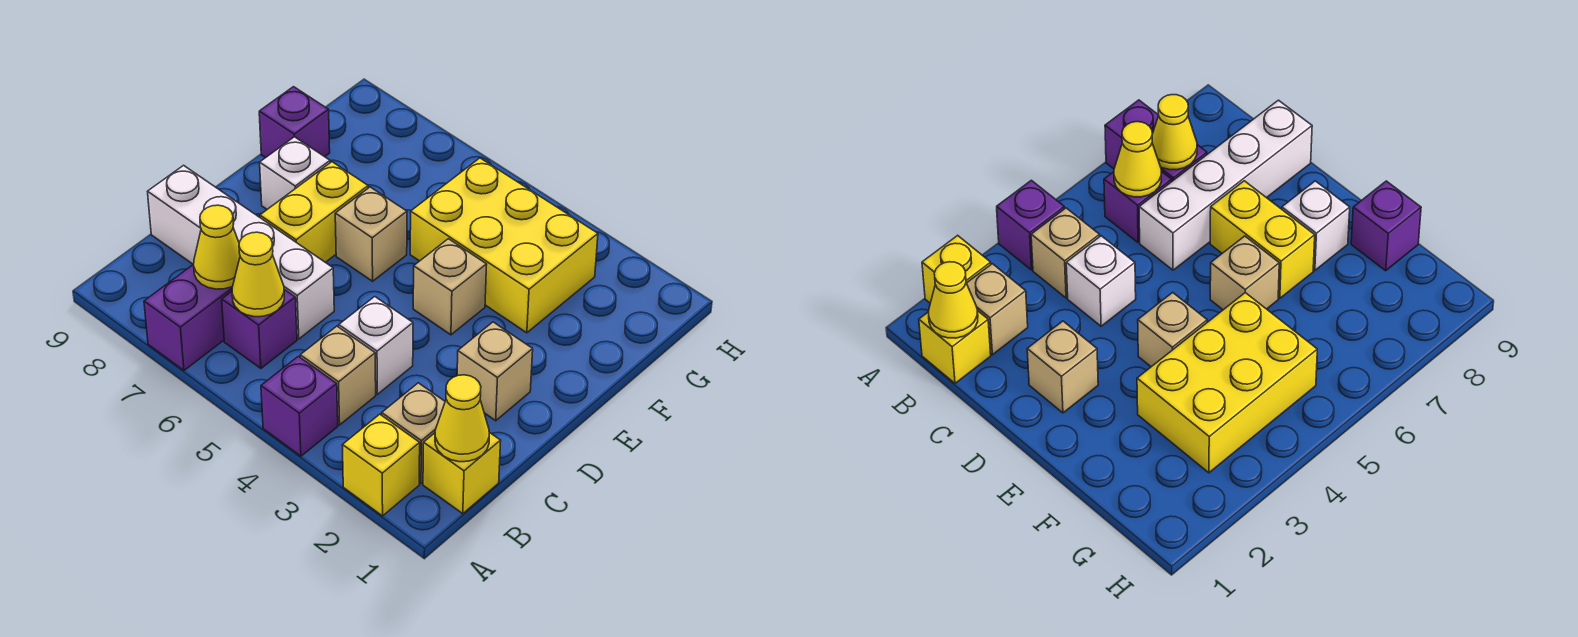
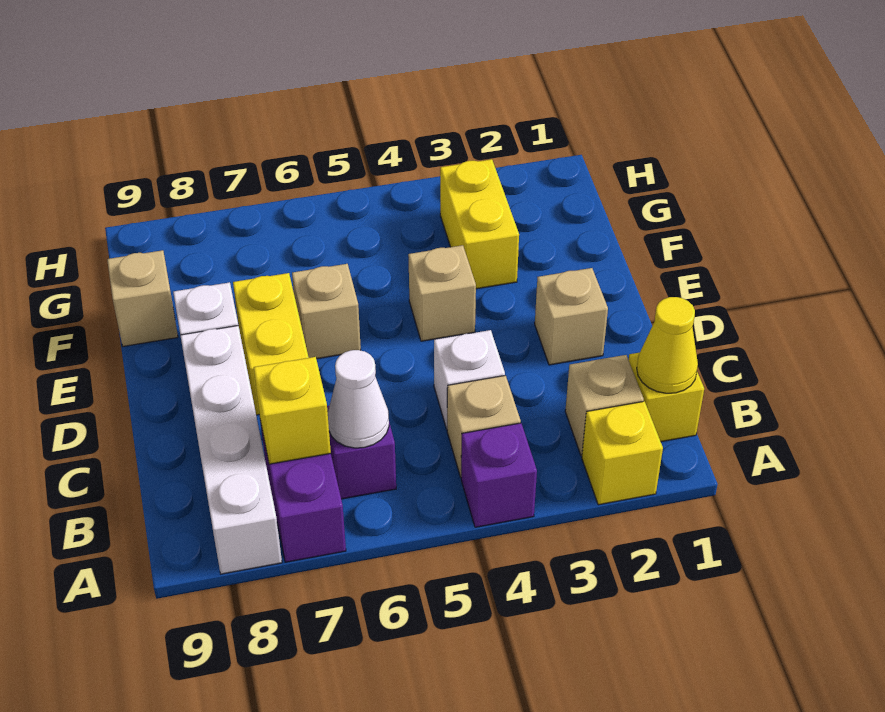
yellow 1x1 cone [232,232,284,317] -> white 1x1 cone [328,350,389,448]
yellow 1x1 cone [194,205,240,289] -> yellow 1x1 brick [254,357,331,464]
white 1x4 brick [148,165,334,339] -> white 1x4 brick turned to [180,326,282,574]
yellow 2x3 brick [410,158,598,333] -> yellow 1x2 brick [440,159,519,289]
purple 1x1 brick [259,87,330,158] -> tan 1x1 brick [107,250,178,346]

